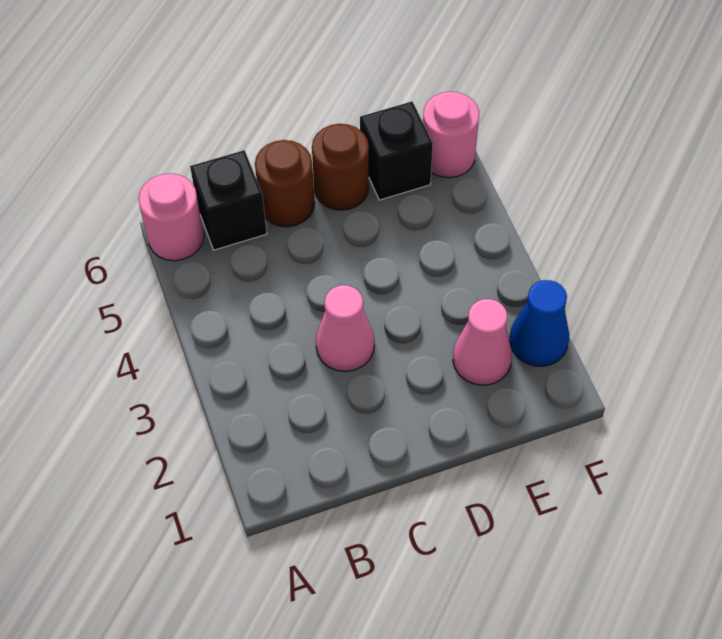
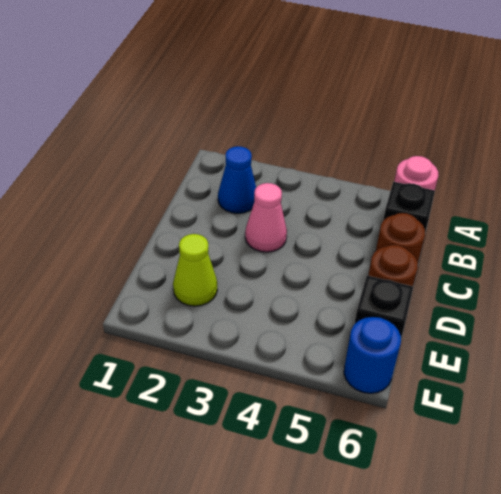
pink 1x1 cone [453,299,512,385] -> lime 1x1 cone [173,234,217,306]
blue 1x1 cone [510,280,569,366] -> blue 1x1 cone moved to [218,146,256,213]
pink 1x1 round brick [423,92,479,178] -> blue 1x1 round brick [344,317,401,393]

